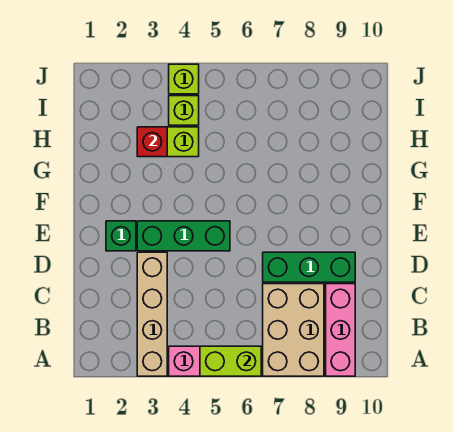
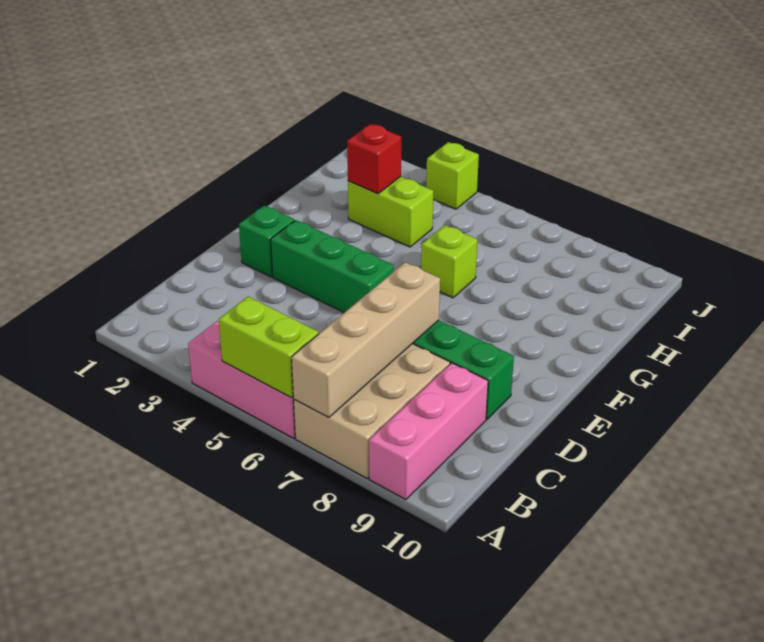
tan 1x4 brick [137,252,167,376] -> tan 1x4 brick moved to [292,262,440,418]
lime 1x1 brick [169,96,199,125] -> lime 1x1 brick moved to [421,225,477,298]

